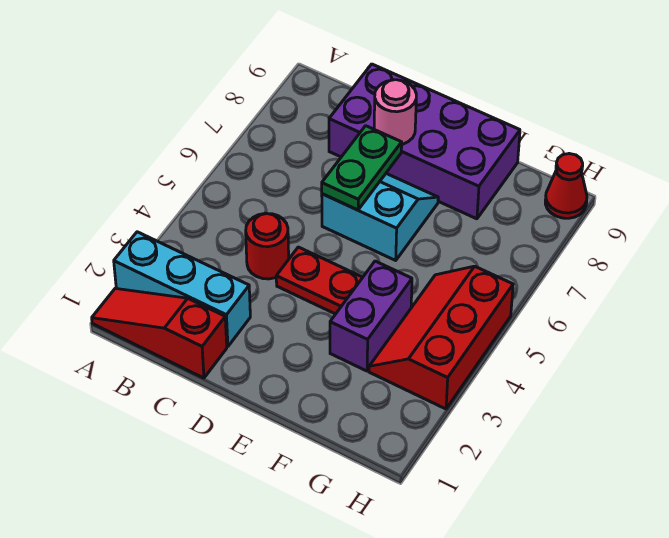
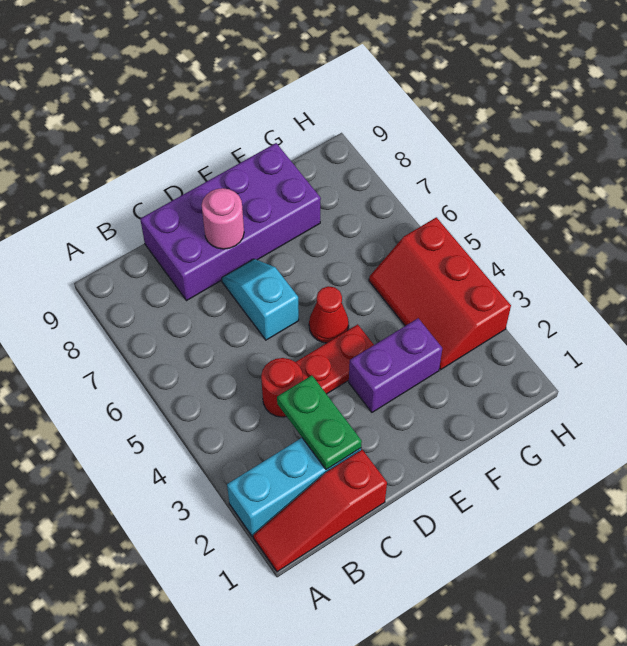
cyan 2x2 slope [322,174,438,260] -> cyan 1x2 slope [222,259,299,340]
green 1x2 plate [322,126,402,210] -> green 1x2 plate moved to [277,375,362,470]
purple 1x2 brick [330,261,412,371] -> purple 1x2 brick turned to [349,318,442,412]
red 1x1 cone [545,154,587,218] -> red 1x1 cone moved to [309,286,349,343]

